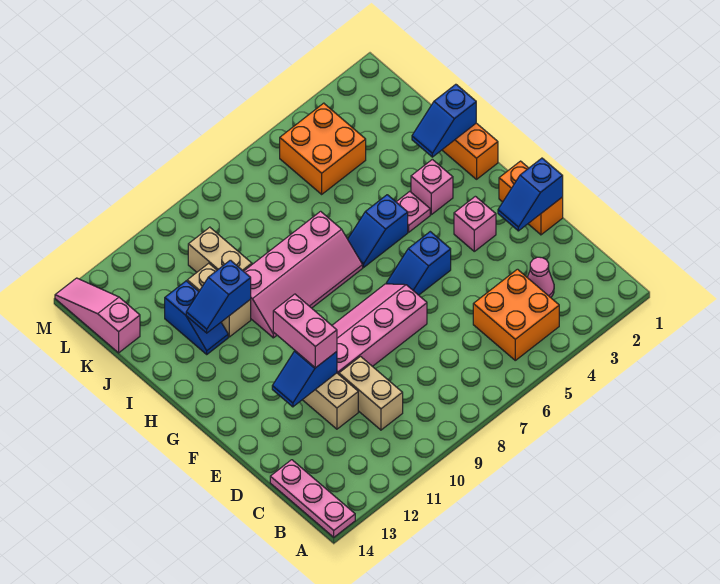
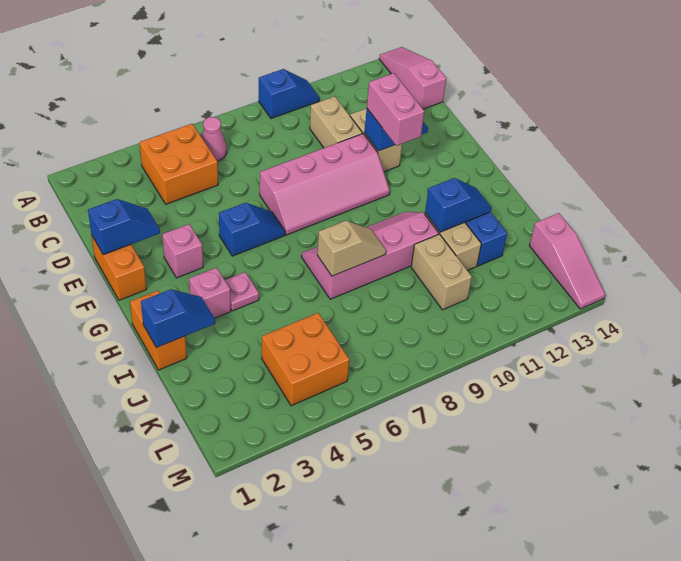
pink 1x3 plate [270,460,355,537] -> pink 1x3 slope [379,47,446,109]
pink 1x1 cone [527,257,554,297] -> pink 1x1 cone moved to [202,117,227,161]
blue 1x2 slope [348,195,408,267] -> blue 1x2 slope moved to [259,69,319,119]
none -> tan 1x2 slope [317,221,386,276]

